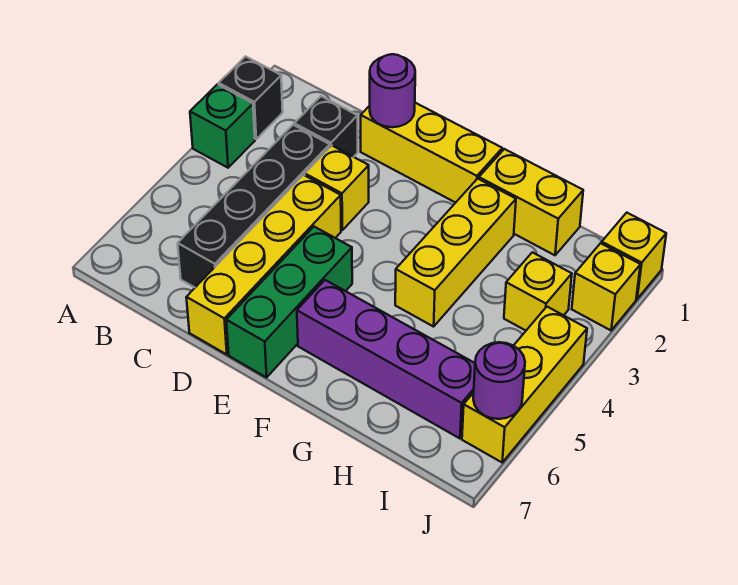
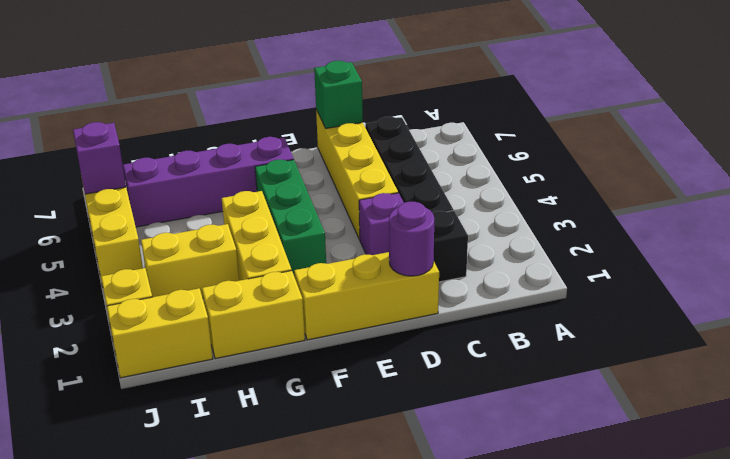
black 1x1 brick [219,57,283,139] -> none
green 1x1 brick [190,84,255,168] -> green 1x1 brick moved to [314,61,363,128]
yellow 1x1 brick [305,145,369,230] -> purple 1x1 brick [359,193,404,255]
green 1x3 brick [226,227,352,377] -> green 1x3 brick moved to [255,160,326,277]
yellow 1x1 brick [504,252,572,330] -> yellow 1x2 brick [141,224,239,298]
yellow 1x1 brick [602,213,666,299] -> yellow 1x2 brick [107,288,213,378]
purple 1x1 round brick [473,342,525,419] -> purple 1x1 brick [73,122,126,194]

